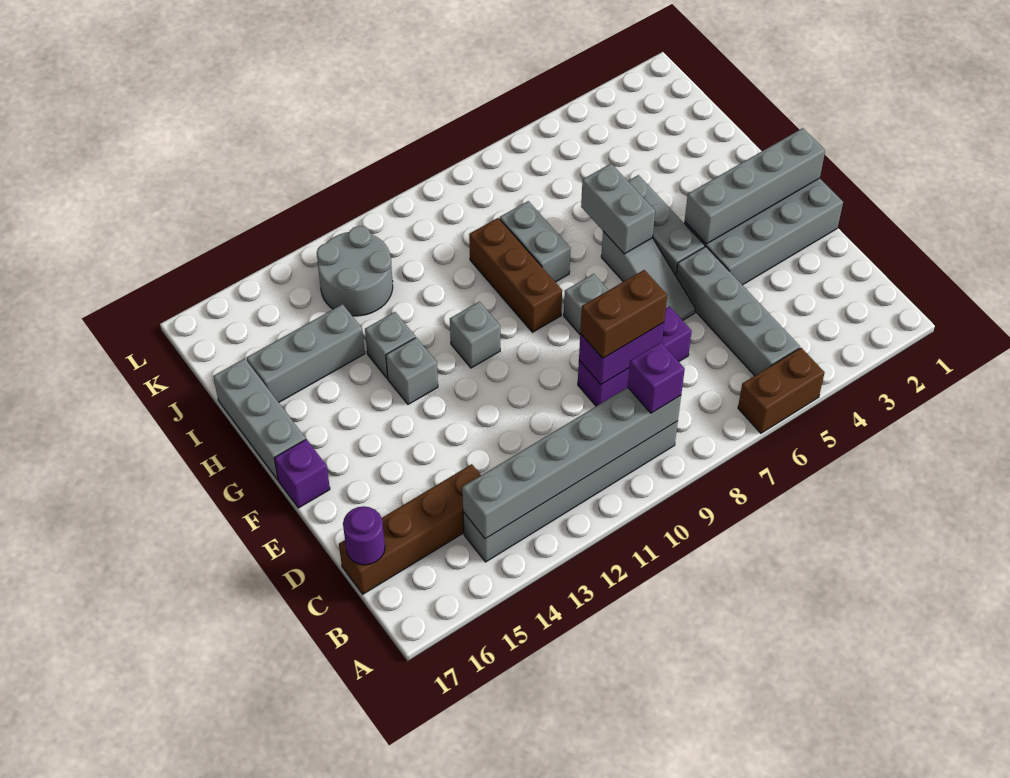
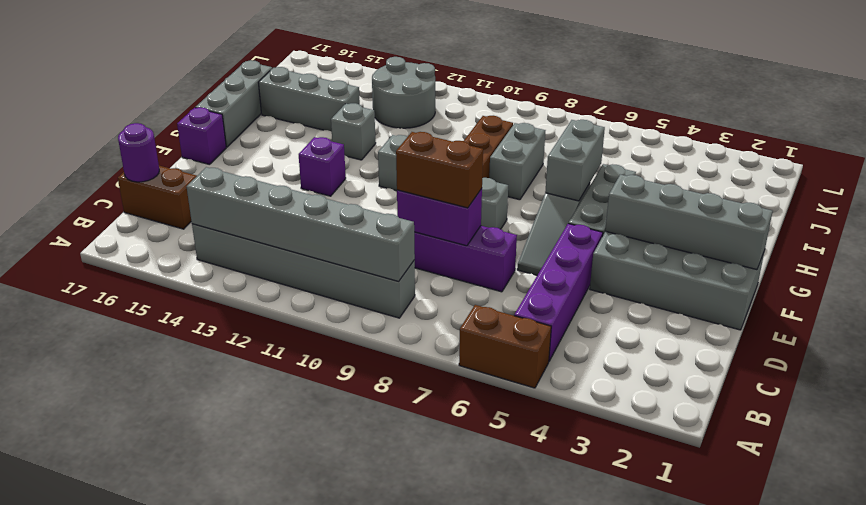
grey 1x4 brick [676,247,800,376] -> purple 1x4 brick [514,224,603,361]
purple 1x1 brick [628,342,685,413] -> purple 1x1 brick moved to [299,137,346,196]
brown 1x4 brick [339,464,481,594] -> brown 1x2 brick [118,166,197,229]
grey 1x1 brick [386,337,438,404] -> none

